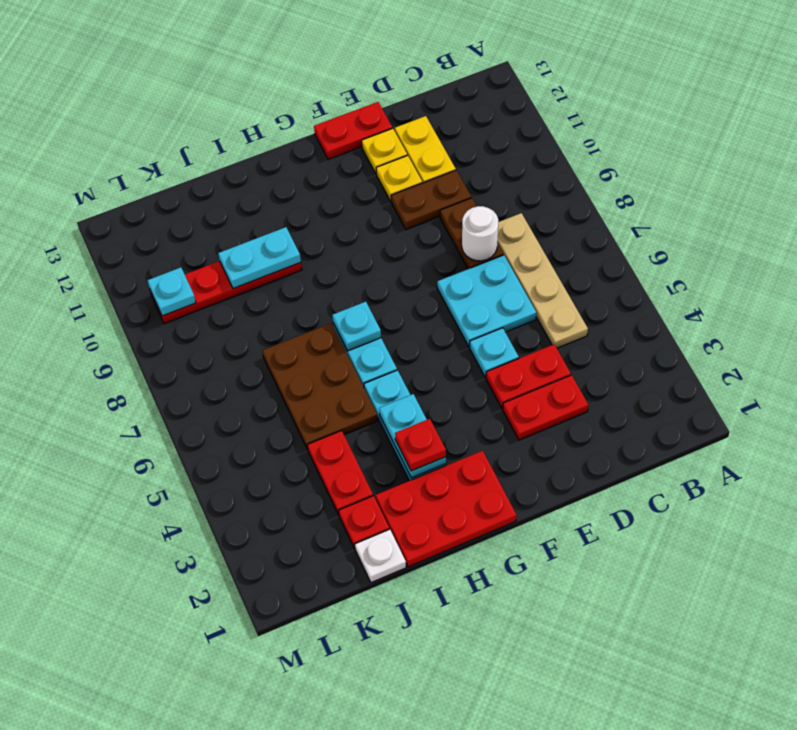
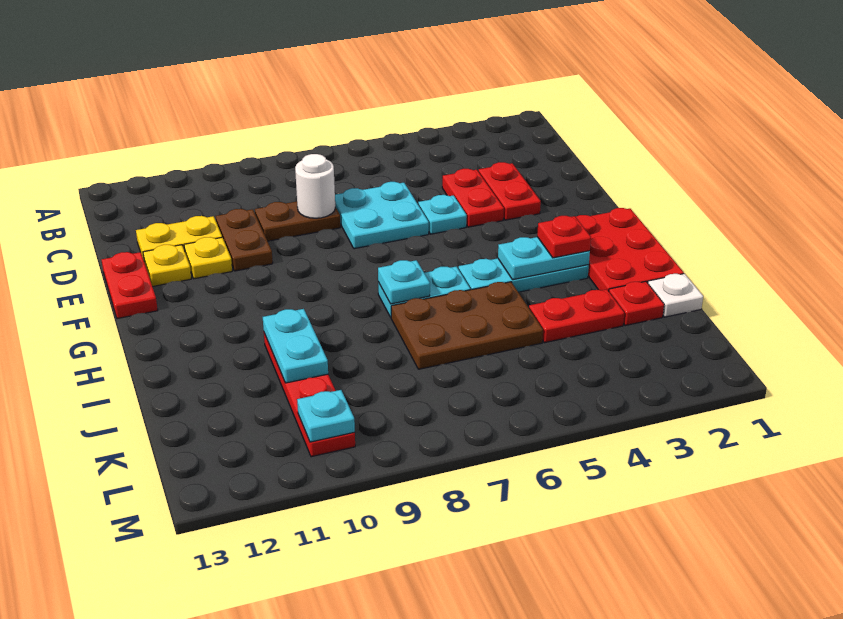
tan 1x4 plate [497,213,588,348] -> none

